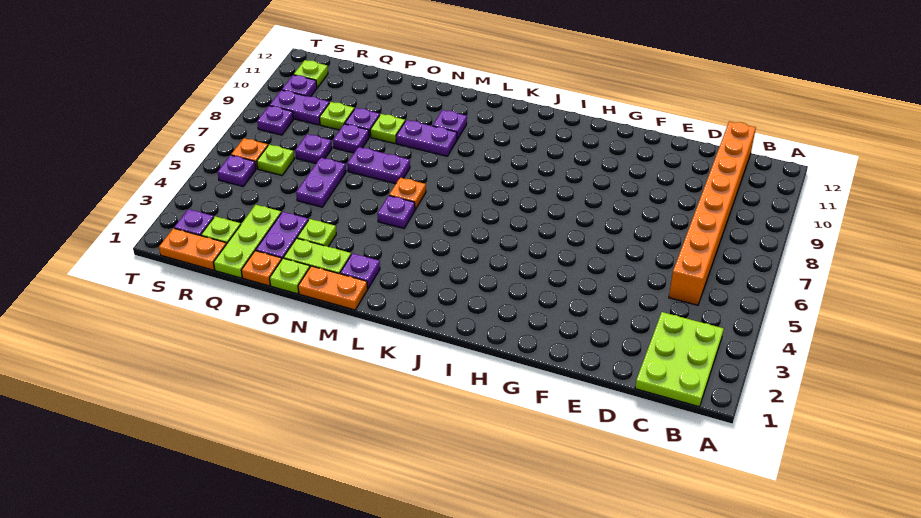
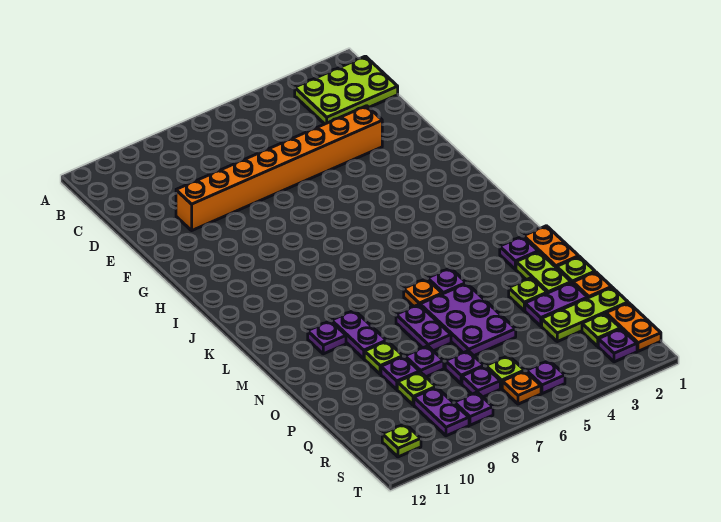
orange 1x8 brick [669,121,756,305] -> orange 1x8 brick moved to [176,106,382,230]
purple 1x2 plate [296,158,346,207] -> purple 2x3 plate [420,284,516,356]
purple 1x1 plate [282,75,317,97] -> purple 1x1 plate moved to [462,366,500,397]

